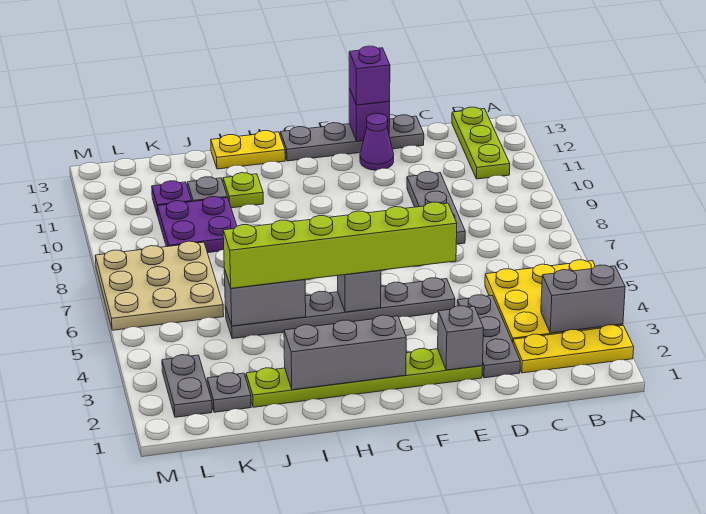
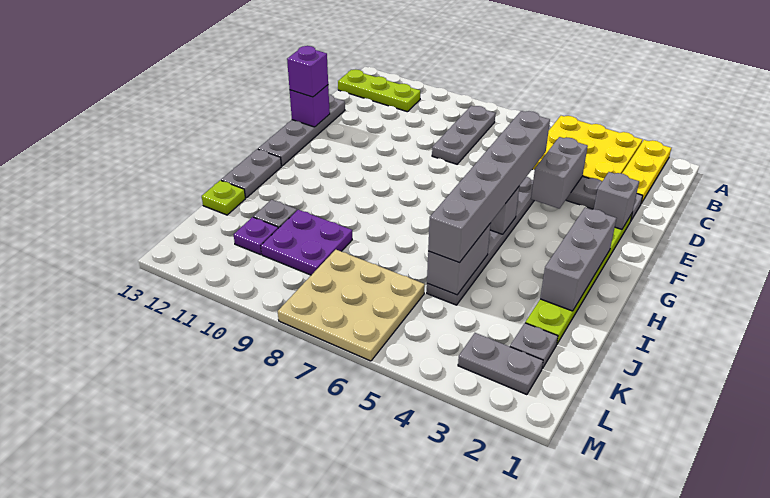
grey 1x2 brick [541,265,625,333] -> grey 1x2 brick moved to [531,137,588,209]
grey 1x3 plate [407,172,465,244] -> grey 1x3 plate turned to [432,106,495,164]
lime 1x6 brick [223,202,457,288] -> grey 1x6 brick [428,111,550,263]
purple 1x1 cone [360,113,394,170] -> none
yellow 1x2 plate [211,131,285,169] -> grey 1x2 plate [221,149,281,198]
lime 1x1 plate [223,173,263,208] -> lime 1x1 plate moved to [202,180,245,215]

